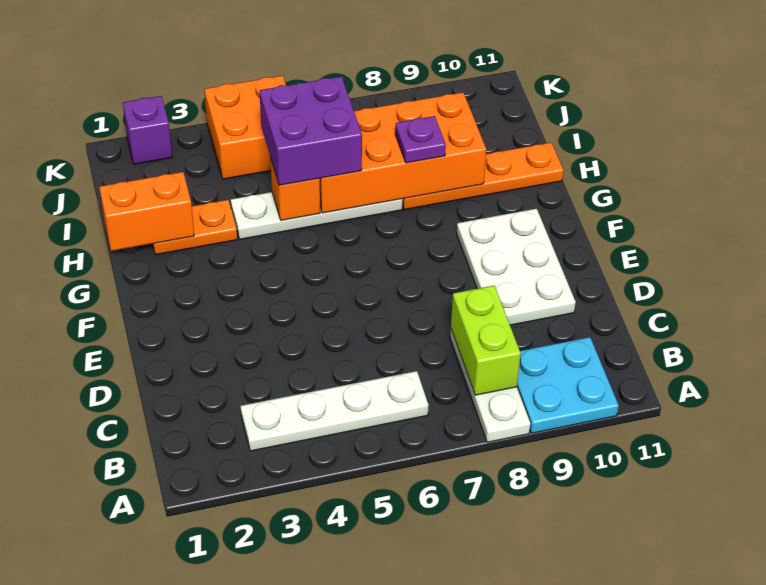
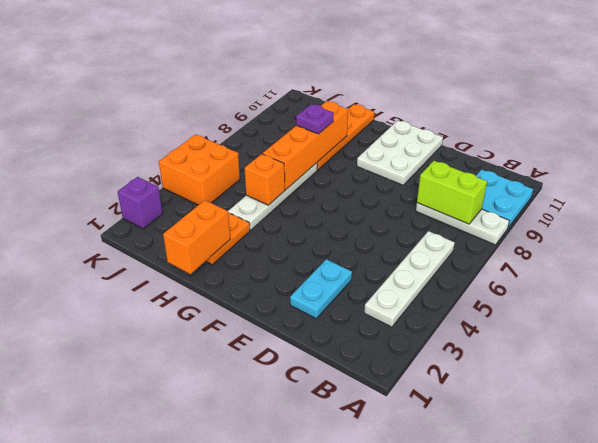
none -> cyan 1x2 plate [290,259,352,319]
white 2x3 plate [457,209,576,325] -> white 2x3 plate turned to [357,121,443,185]
purple 2x2 brick [259,76,362,185] -> none
orange 2x4 brick [320,93,486,213] -> orange 1x4 brick [263,101,348,190]

